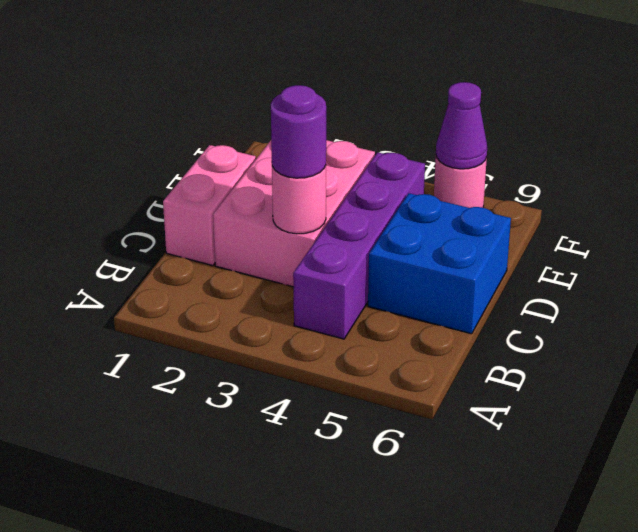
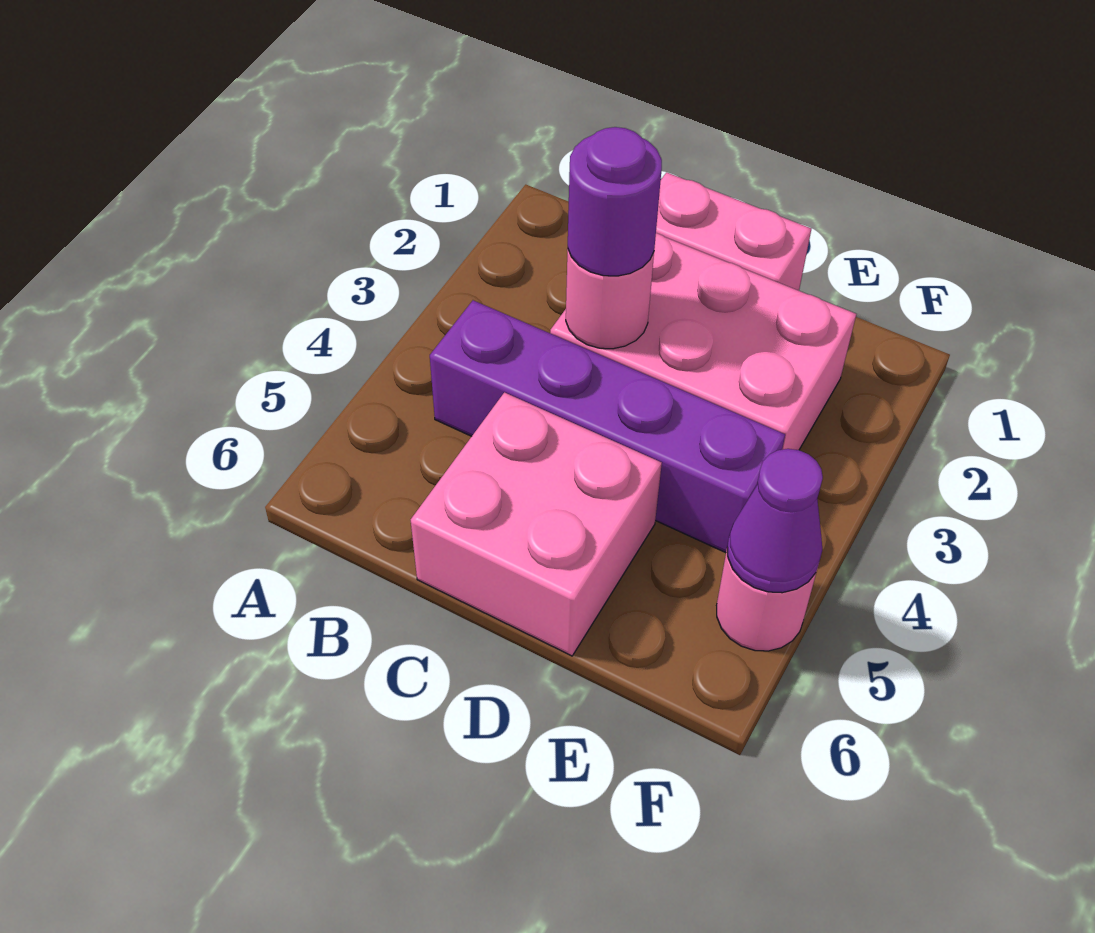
blue 2x2 brick [368,193,511,334] -> pink 2x2 brick [411,392,662,656]

